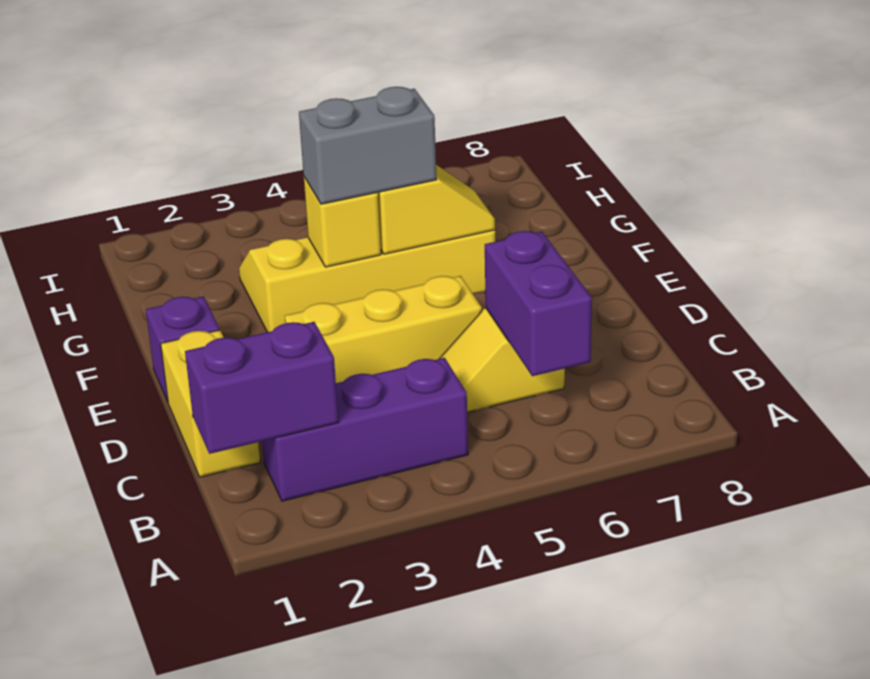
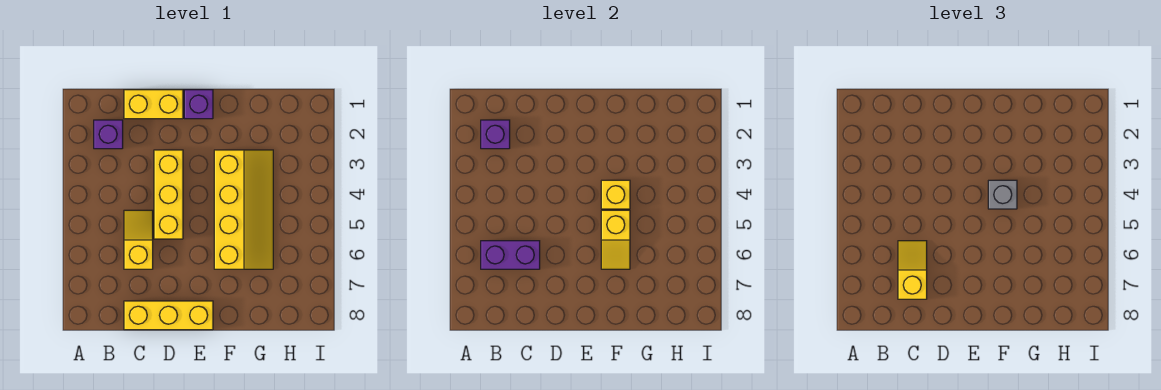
purple 1x2 brick [185,322,339,454] -> purple 1x1 brick [481,120,510,149]
purple 1x3 brick [262,358,468,501] -> purple 1x1 brick [94,120,123,149]
none -> yellow 1x2 slope [898,241,927,299]
none -> yellow 1x3 brick [124,301,213,330]
grey 1x2 brick [299,87,436,204] -> grey 1x1 brick [988,180,1017,209]

